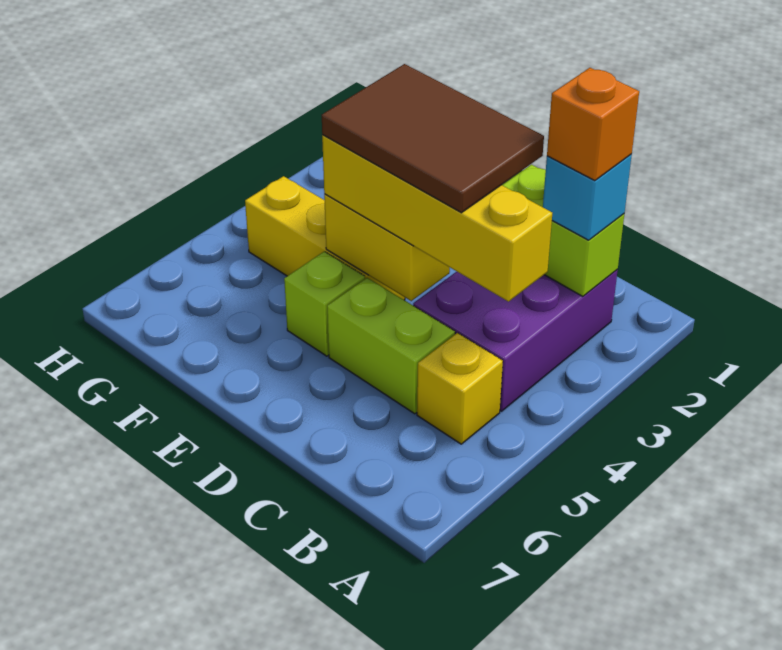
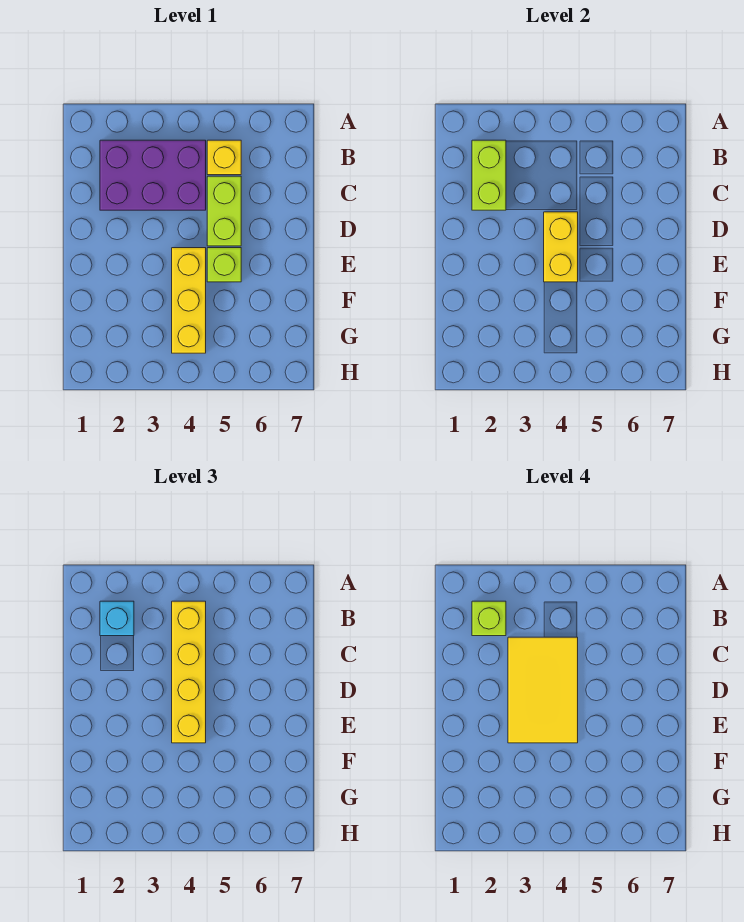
orange 1x1 brick [547,68,639,181] -> lime 1x1 brick [472,601,506,636]
brown 2x3 tile [322,64,544,213] -> yellow 2x3 tile [508,637,578,743]

